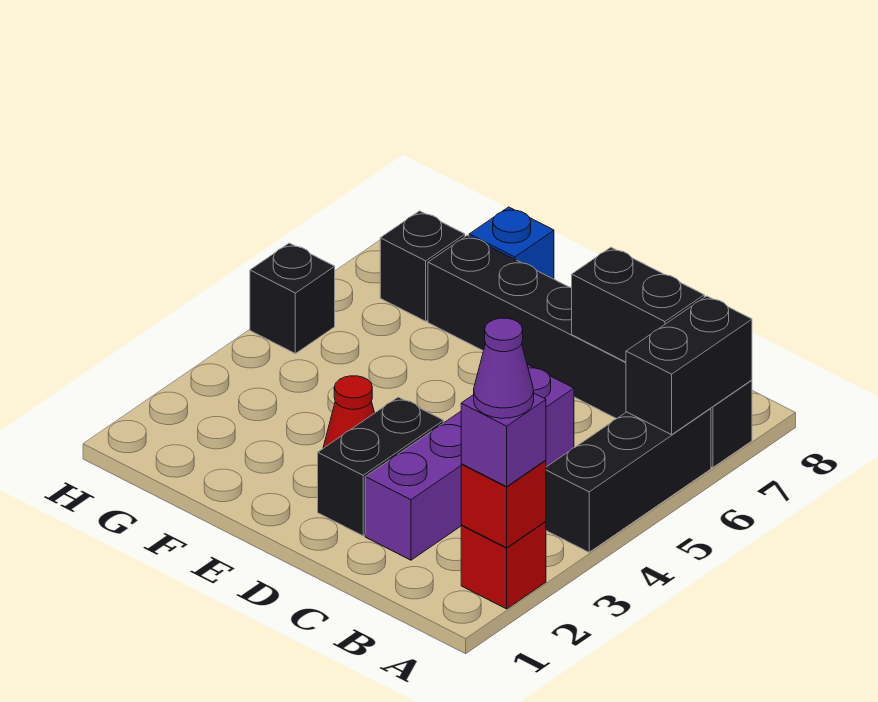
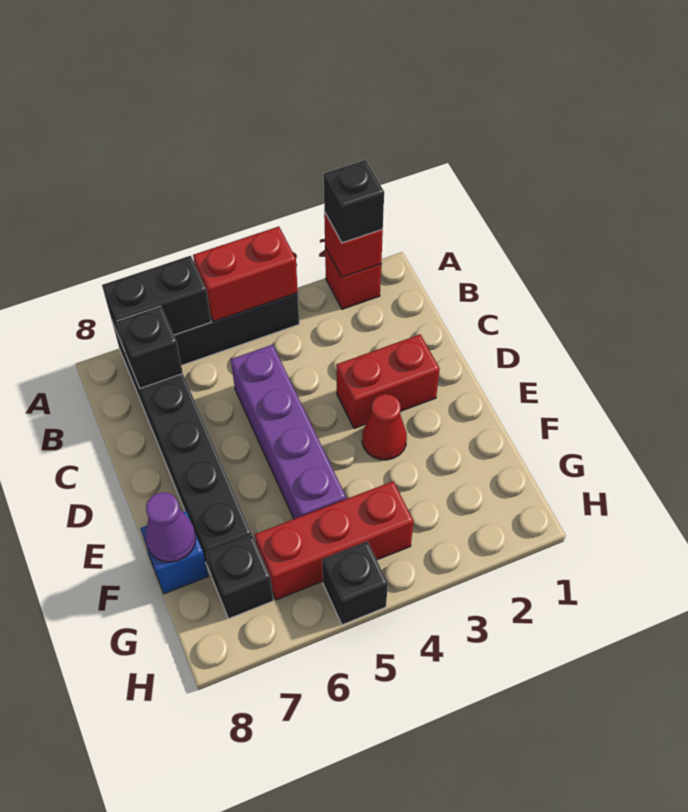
purple 1x1 brick [461,394,546,487] -> black 1x1 brick [324,160,384,243]
purple 1x1 cone [474,318,534,418] -> purple 1x1 cone moved to [145,492,196,562]
none -> red 1x2 brick [193,227,298,321]
black 1x2 brick [572,247,704,362] -> black 1x1 brick [117,306,183,388]
purple 1x4 brick [365,365,574,560] -> purple 1x4 brick turned to [231,345,346,519]
black 1x2 brick [318,397,444,536] -> red 1x2 brick [336,334,440,429]
none -> red 1x3 brick [255,481,413,600]

